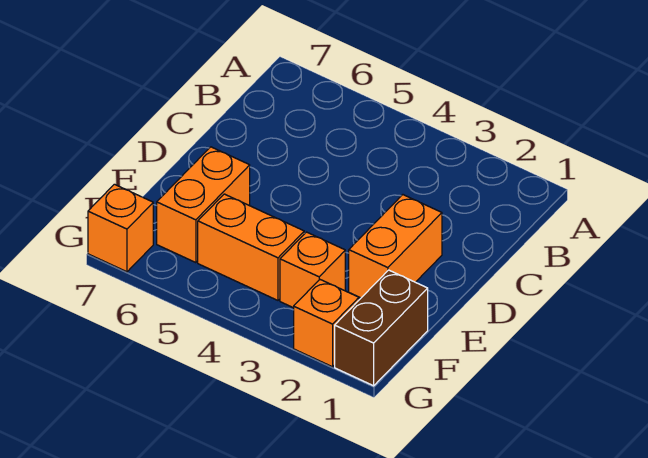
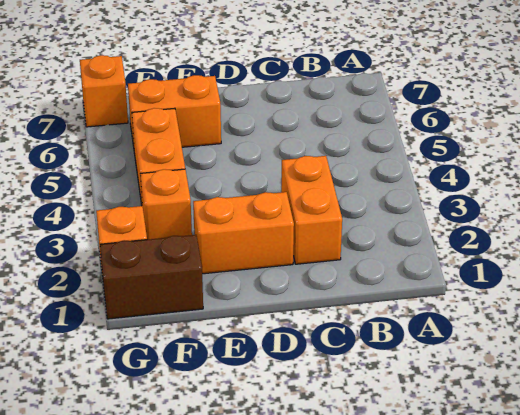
none -> orange 1x2 brick [281,156,342,264]

